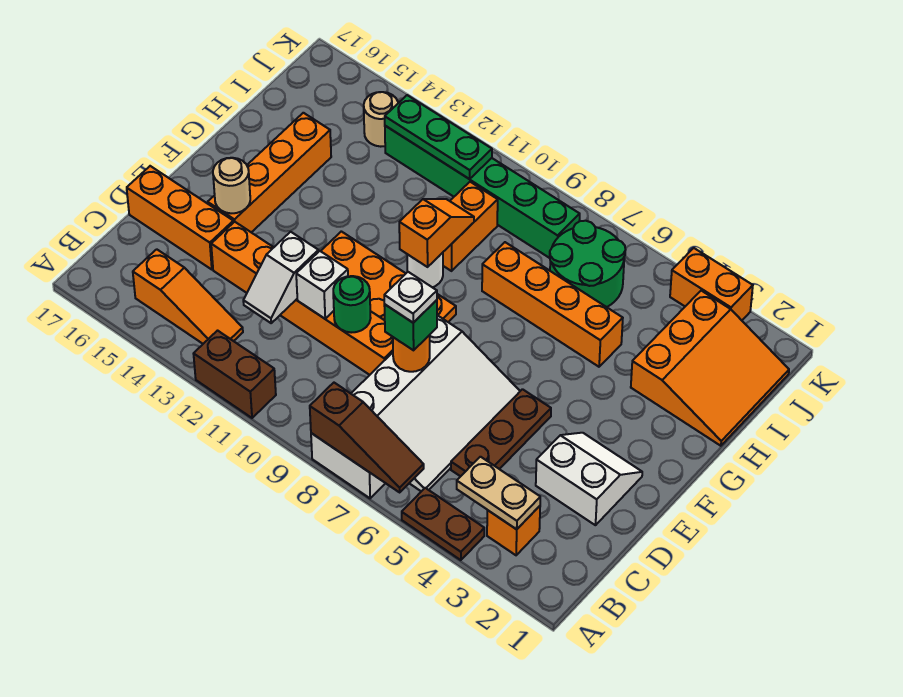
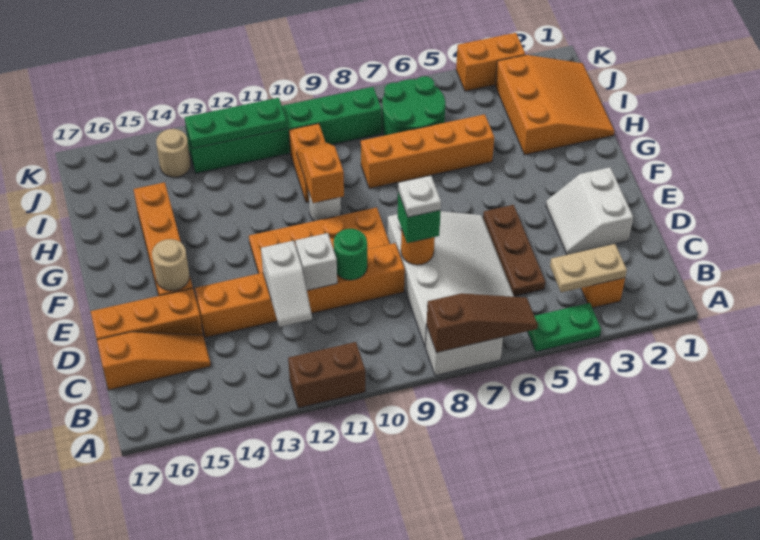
brown 1x2 plate [402,488,484,560] -> green 1x2 plate [527,303,601,352]
orange 1x3 slope [133,249,243,344] -> orange 1x3 slope moved to [97,332,211,390]
white 2x2 slope [536,433,642,525] -> white 2x2 slope turned to [546,167,633,255]

